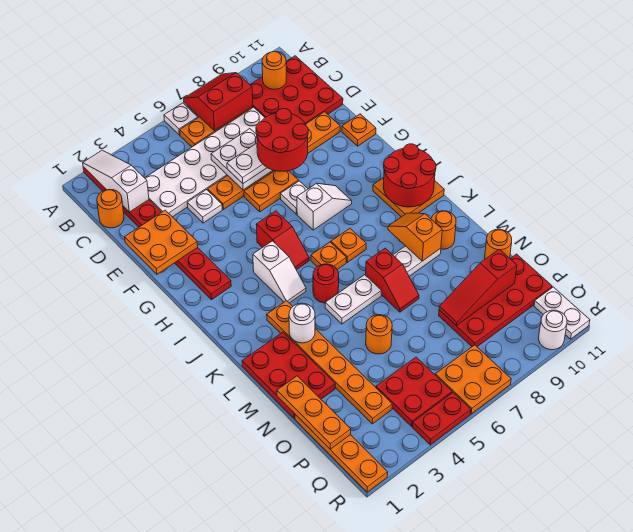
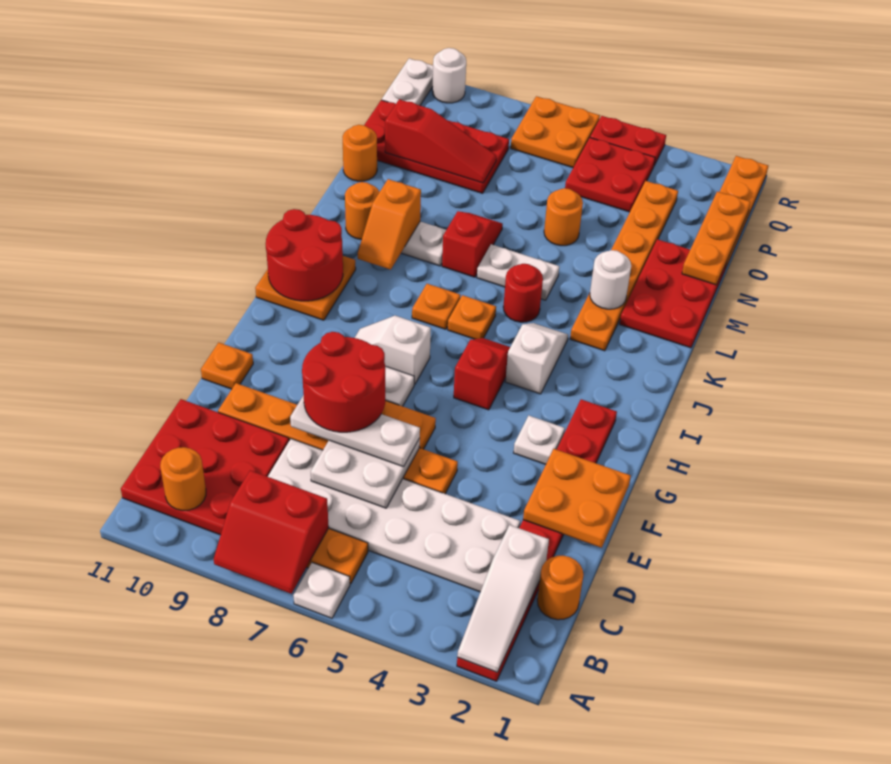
white 1x1 plate [187,190,222,223] -> white 1x1 plate moved to [514,416,565,464]

